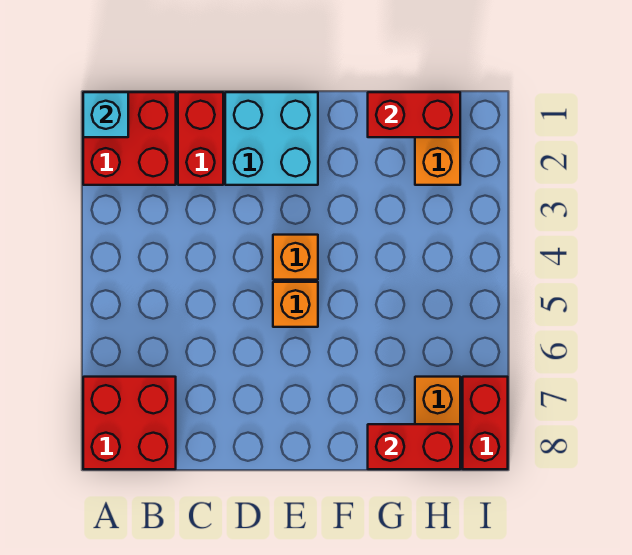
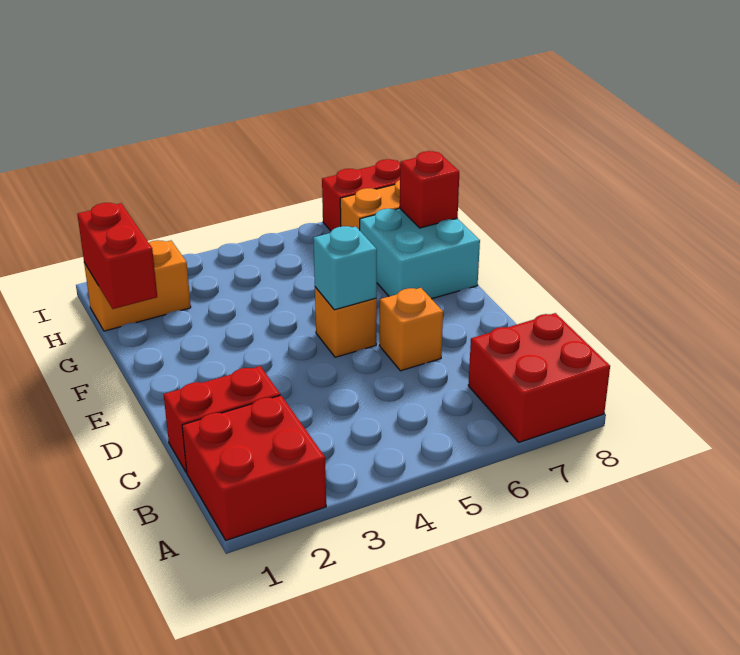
cyan 1x1 brick [83,92,128,137] -> cyan 1x1 brick moved to [313,226,377,310]
cyan 2x2 brick [225,92,318,185] -> cyan 2x2 brick moved to [360,209,480,299]
orange 1x1 brick [273,235,318,280] -> orange 1x1 brick moved to [379,288,443,371]
red 1x2 brick [368,424,460,469] -> red 1x1 brick [400,151,459,228]

